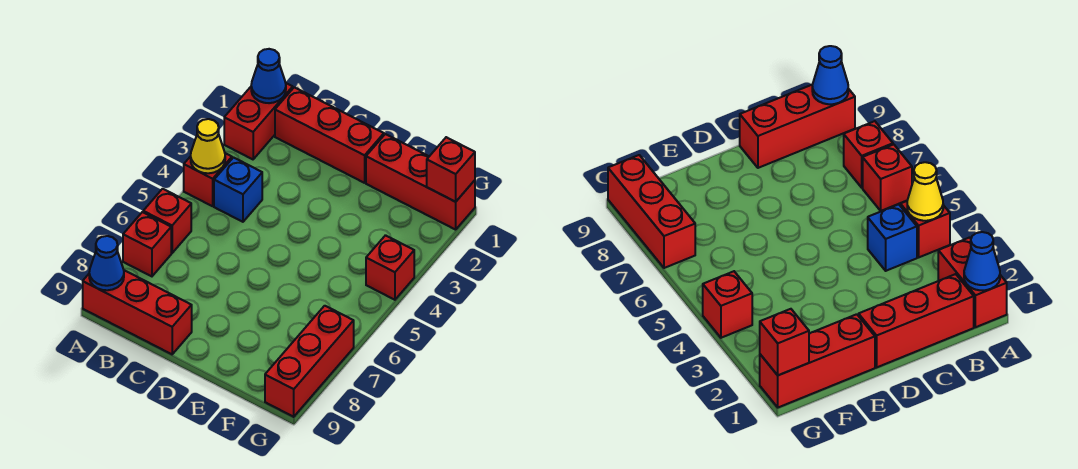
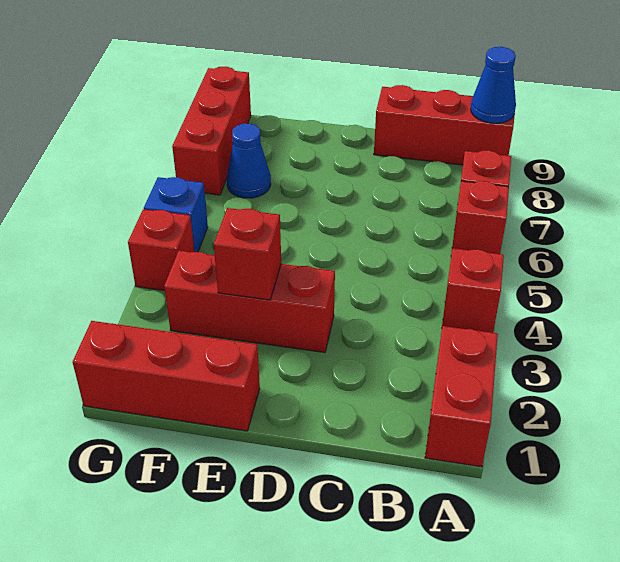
blue 1x1 cone [251,49,286,103] -> blue 1x1 cone moved to [227,123,271,198]
yellow 1x1 cone [191,119,225,173] -> none
red 1x3 brick [275,87,384,183] -> red 1x3 brick moved to [164,251,335,353]
blue 1x1 brick [214,158,262,222] -> blue 1x1 brick moved to [144,177,208,252]
red 1x1 brick [427,137,475,202] -> red 1x1 brick moved to [214,208,281,300]

